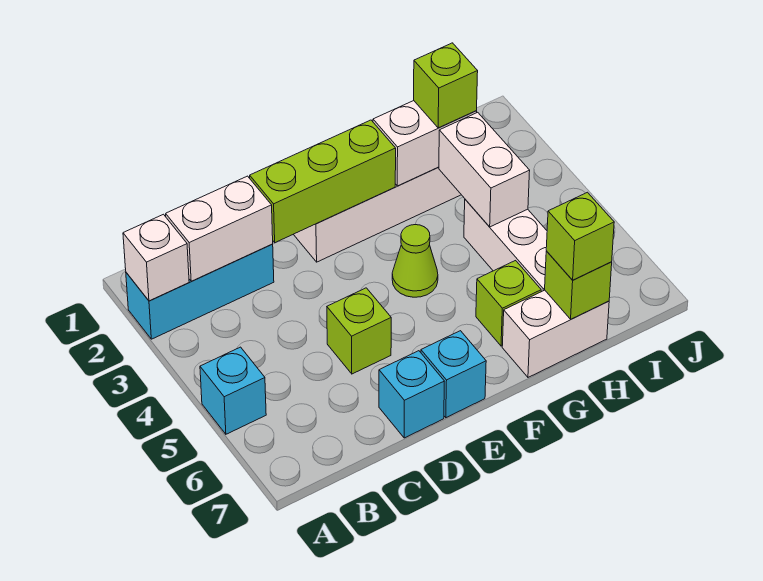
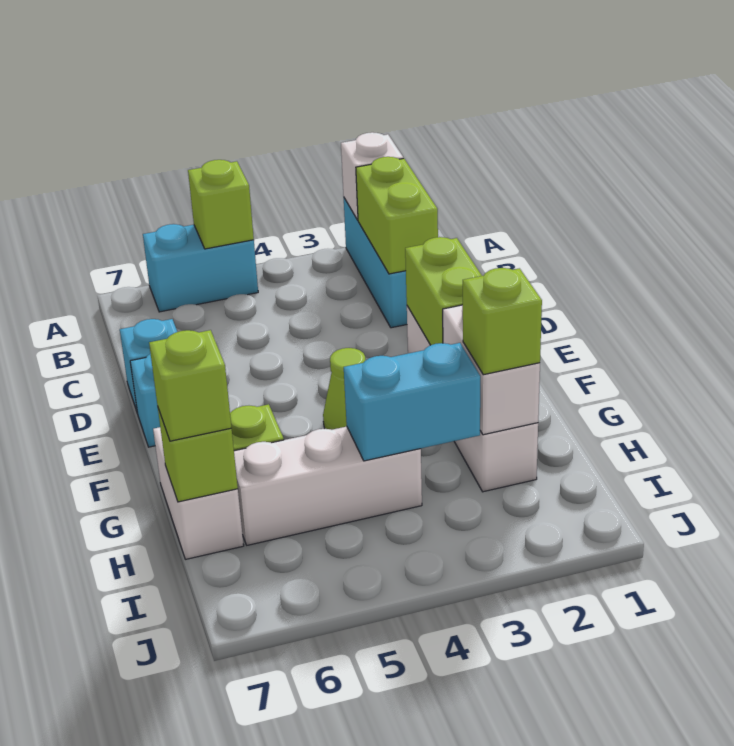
cyan 1x1 brick [200,347,266,434] -> cyan 1x2 brick [143,224,258,312]
white 1x2 brick [166,176,273,281] -> lime 1x2 brick [356,157,438,274]
lime 1x3 brick [250,120,396,243] -> lime 1x2 brick [405,237,482,345]
lime 1x1 brick [327,288,391,374] -> lime 1x1 brick moved to [188,160,254,249]
white 1x2 brick [439,112,530,227] -> cyan 1x2 brick [344,343,480,461]

